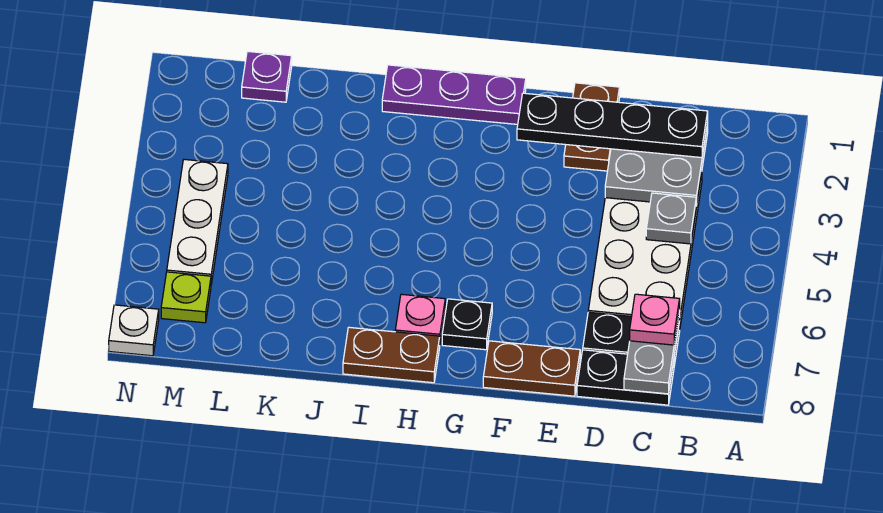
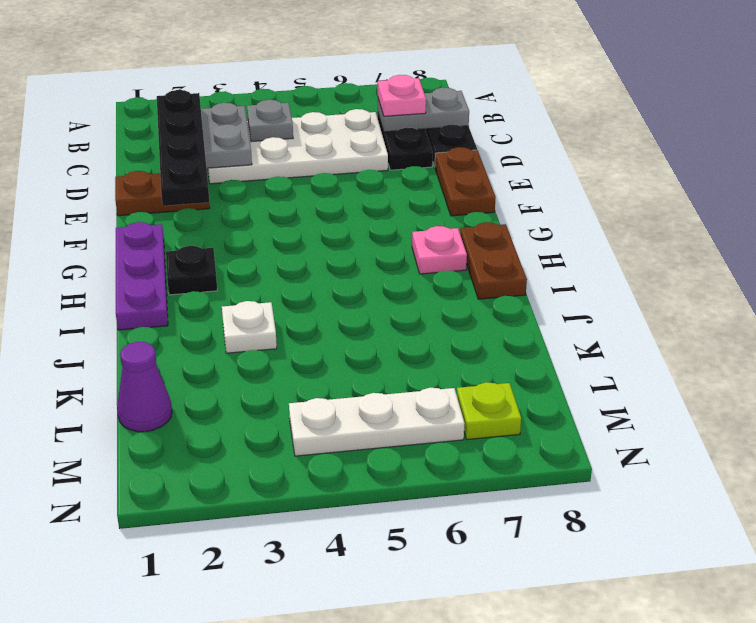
black 1x1 plate [442,299,492,350] -> black 1x1 plate moved to [166,246,217,295]
purple 1x1 plate [242,51,292,102] -> purple 1x1 cone [117,342,172,432]
white 1x1 plate [109,305,159,356] -> white 1x1 plate moved to [222,301,277,353]

